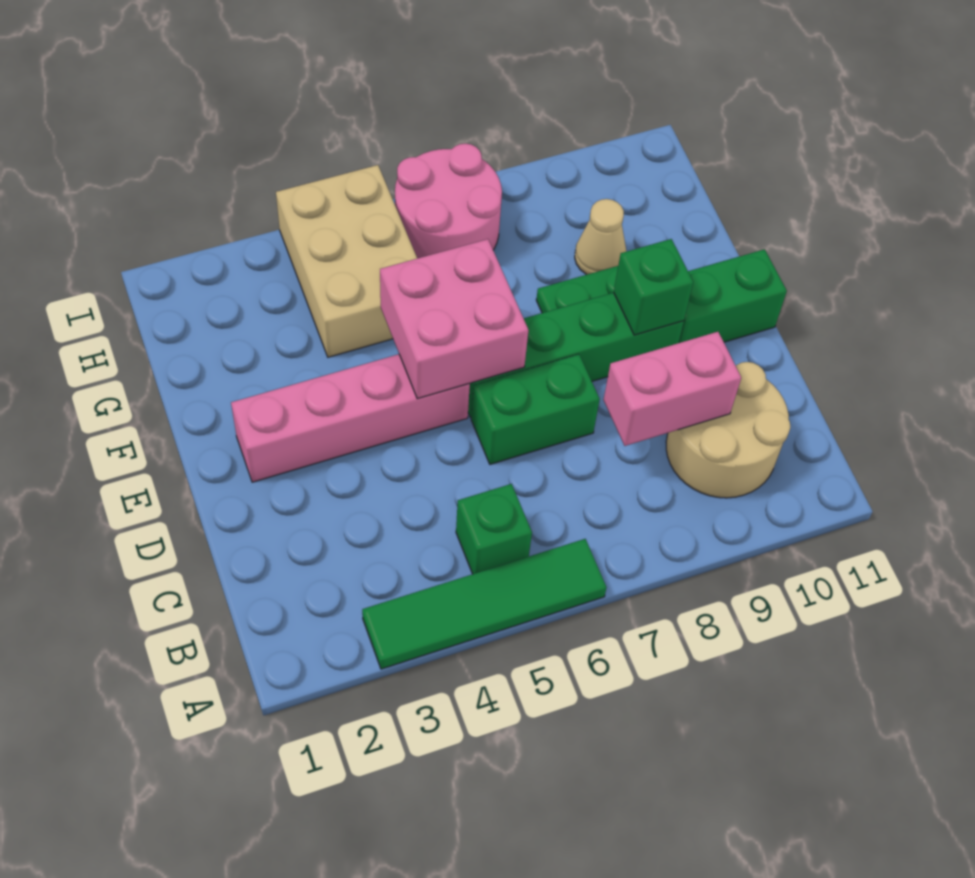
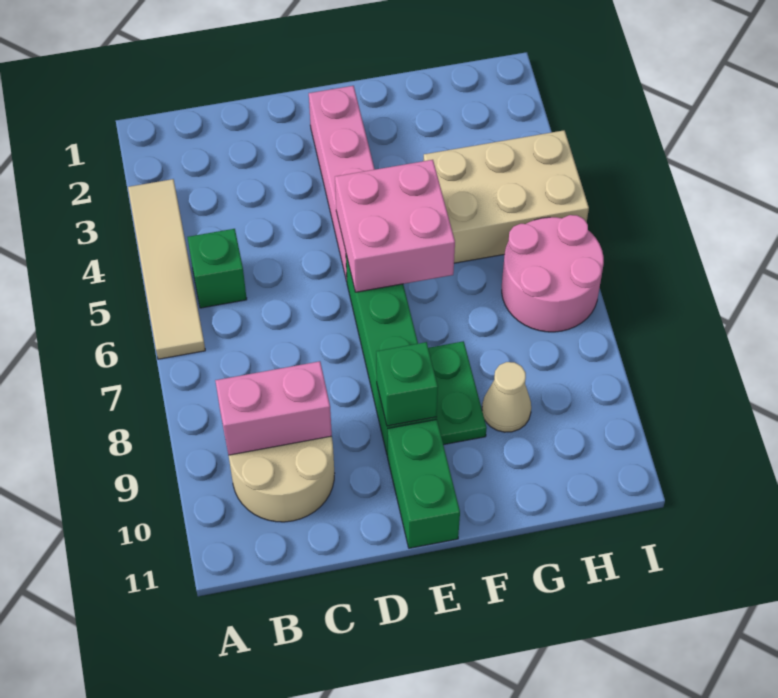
green 1x4 tile [362,539,607,669] -> tan 1x4 tile [128,179,205,359]
pink 1x2 brick [604,332,741,446] -> pink 1x2 brick turned to [215,361,332,455]
green 1x2 brick [471,354,600,464] -> none

